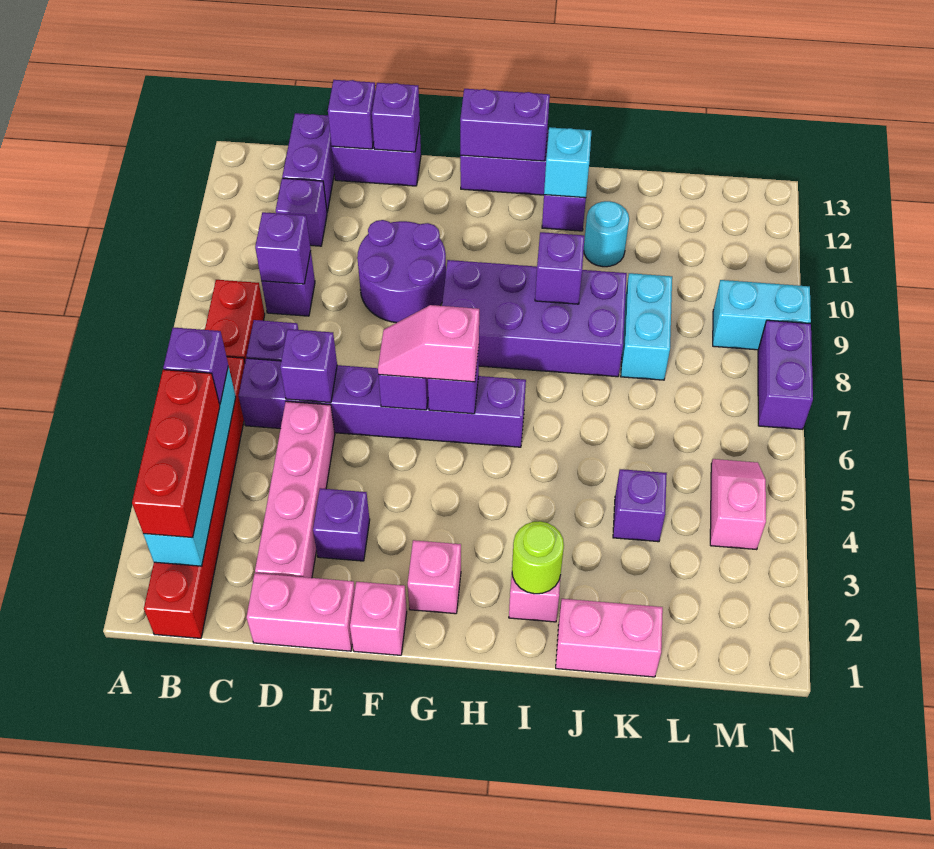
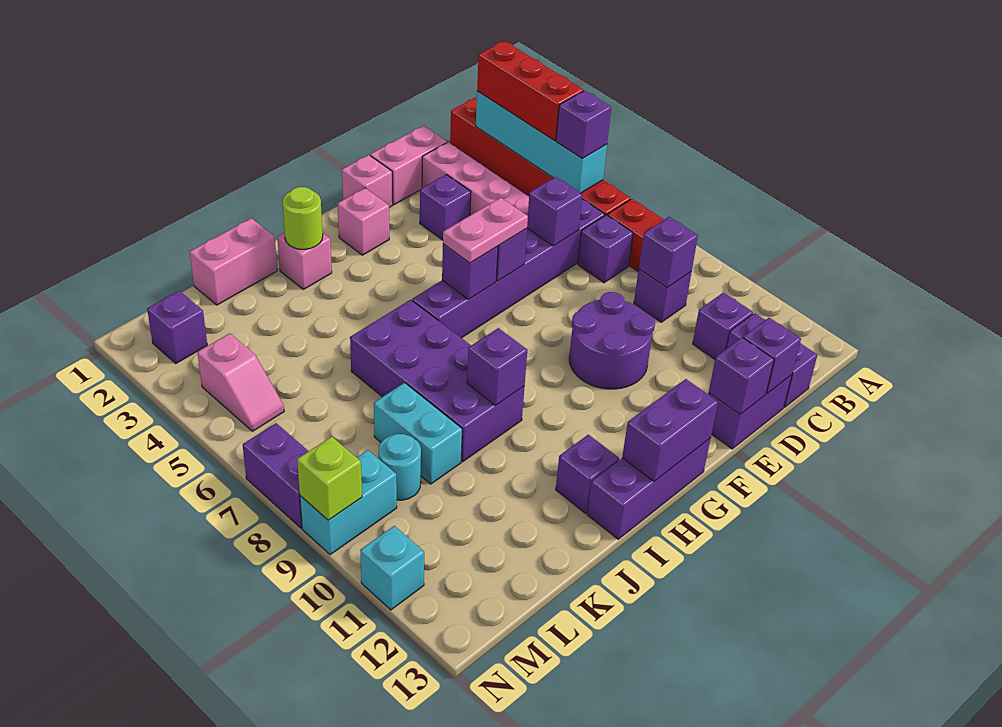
pink 1x2 slope [378,305,479,382] -> pink 1x2 plate [443,198,528,263]
purple 2x4 brick [442,260,627,377] -> purple 2x4 brick turned to [350,300,525,462]
cyan 1x1 brick [544,127,591,198] -> cyan 1x1 brick moved to [360,526,424,610]
cyan 1x1 round brick [584,201,629,267] -> cyan 1x1 round brick moved to [378,434,421,500]
purple 1x1 brick [613,469,667,542] -> purple 1x1 brick moved to [147,291,207,363]
none -> lime 1x1 brick [297,437,362,520]

